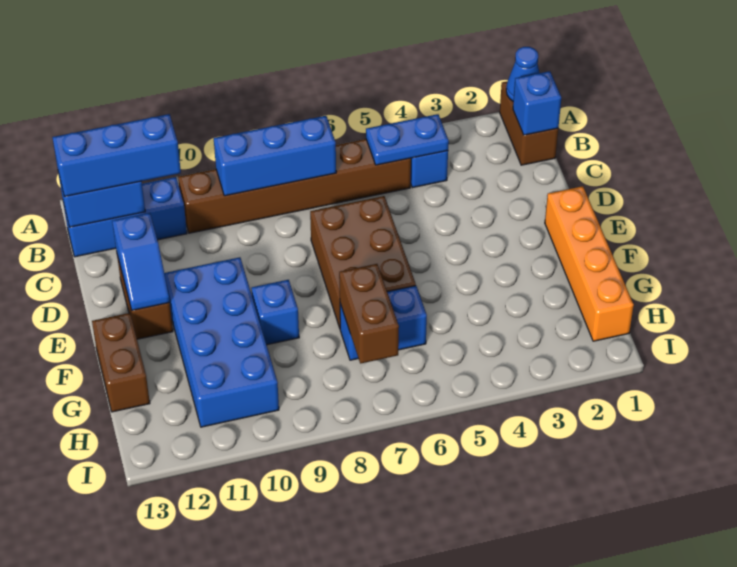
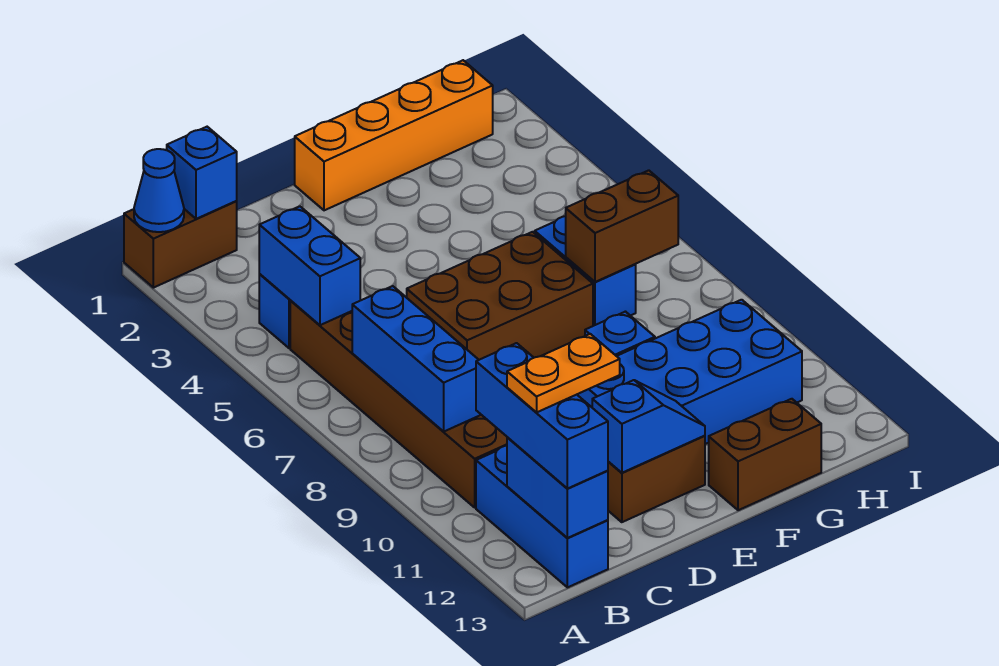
blue 1x2 plate [366,114,449,165] -> blue 1x2 brick [259,206,360,325]
none -> orange 1x2 plate [507,334,620,412]

